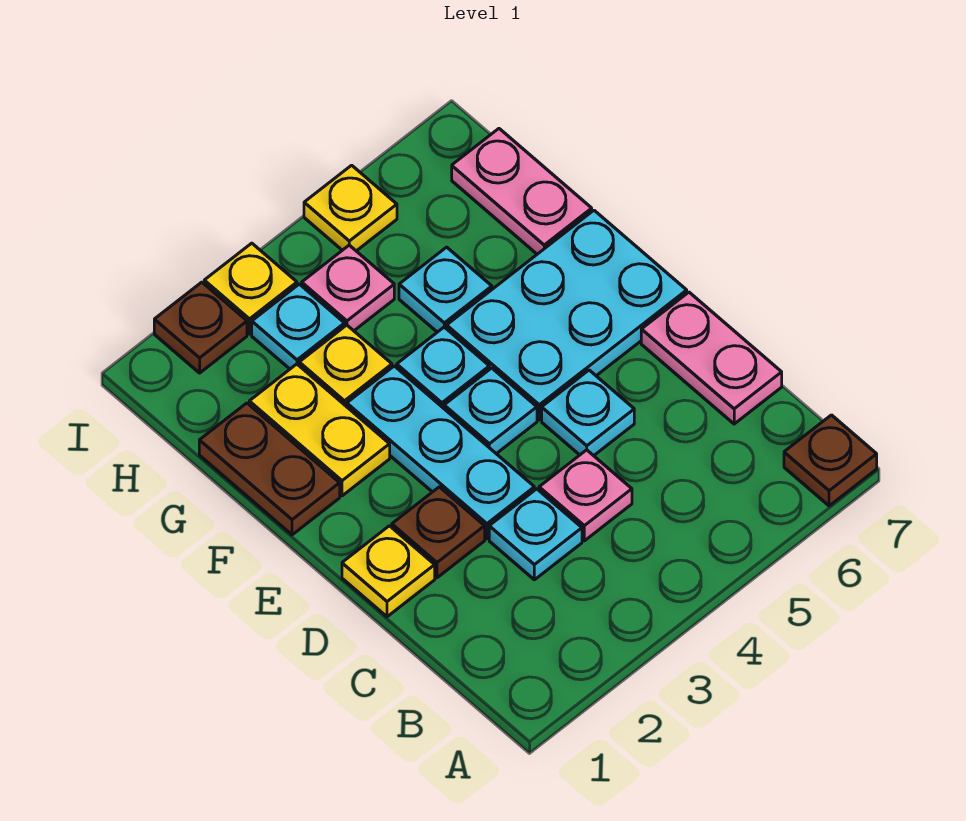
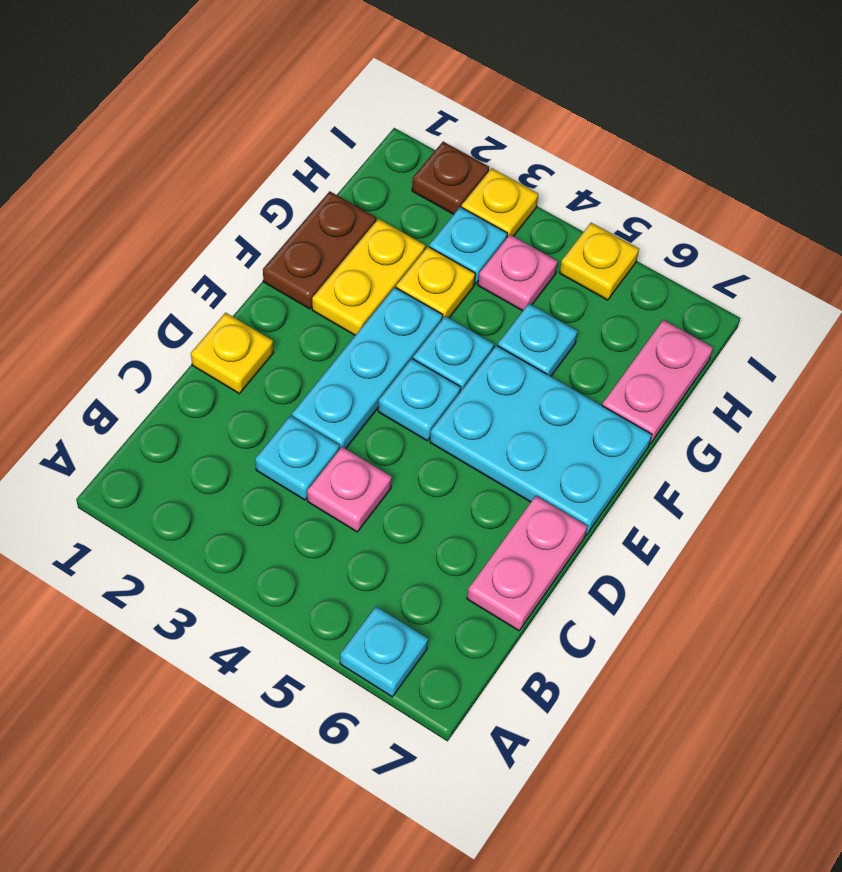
brown 1x1 plate [784,415,877,506] -> none
brown 1x1 plate [392,487,485,578] -> none
cyan 1x1 plate [542,370,634,456] -> cyan 1x1 plate moved to [340,606,428,697]

